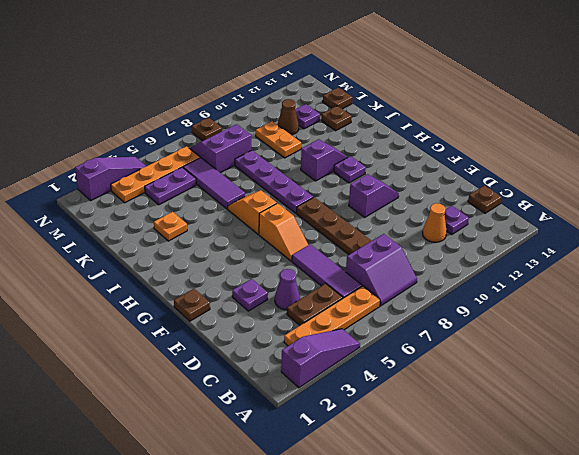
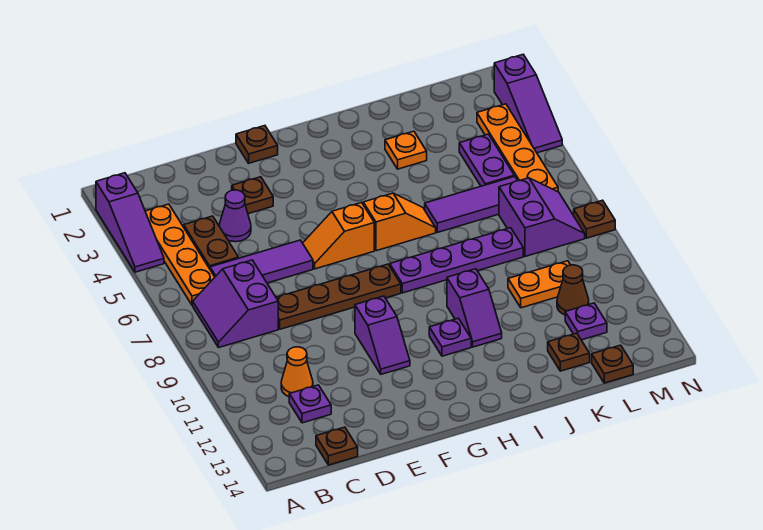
purple 1x1 plate [232,279,268,311] -> brown 1x1 plate [232,177,273,214]

